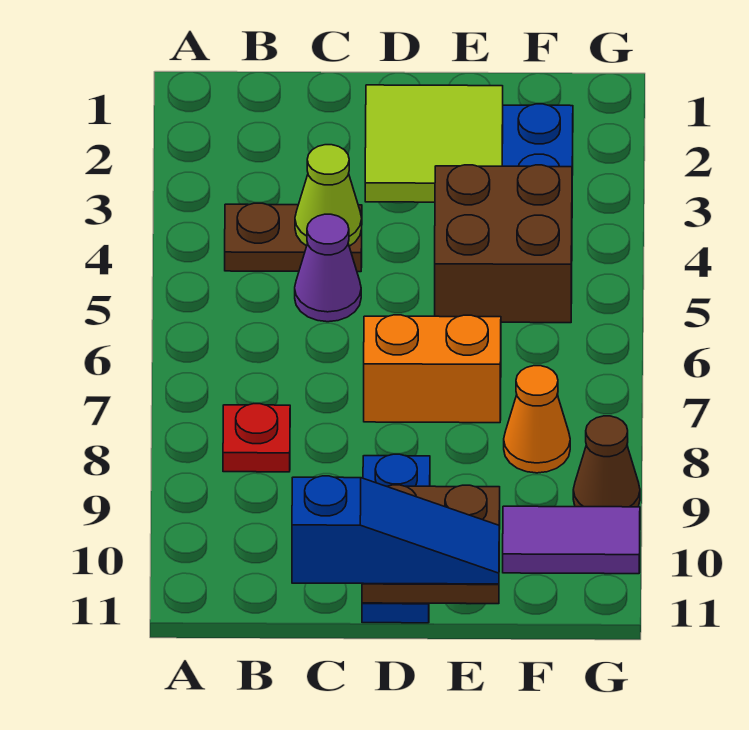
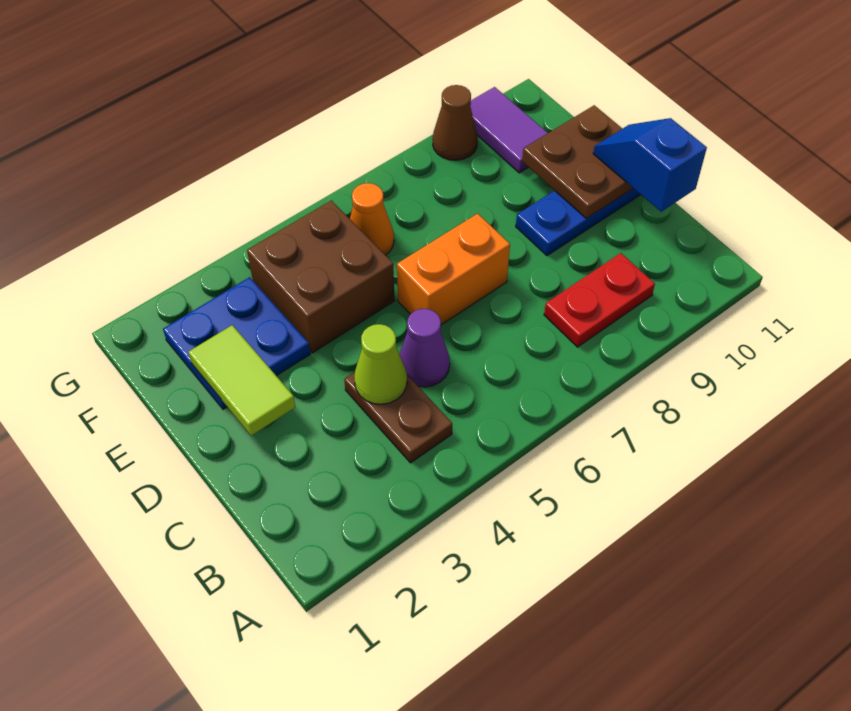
red 1x1 plate [223,404,290,472] -> red 1x2 plate [544,253,655,347]
blue 1x3 slope [292,476,499,584] -> blue 1x2 slope [593,118,707,212]
lime 2x2 tile [365,85,503,202] -> lime 1x2 tile [188,325,295,436]
orange 1x2 brick [364,315,501,423] -> orange 1x2 brick turned to [397,214,510,325]
orange 1x1 cone [504,366,570,473] -> orange 1x1 cone moved to [350,183,394,255]

